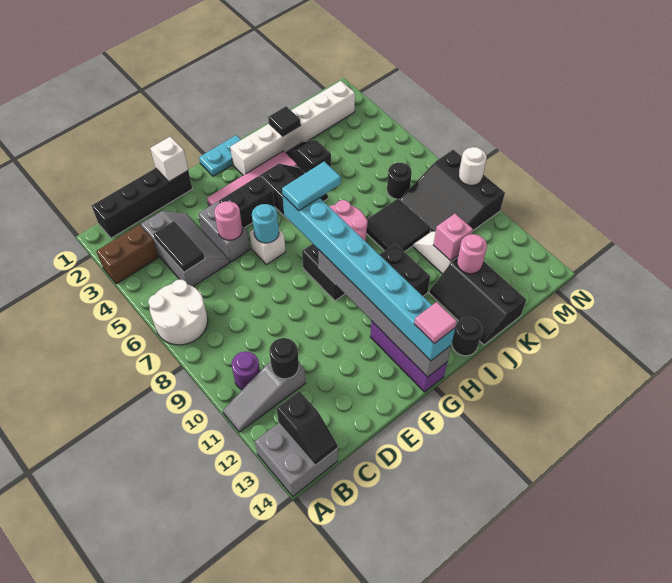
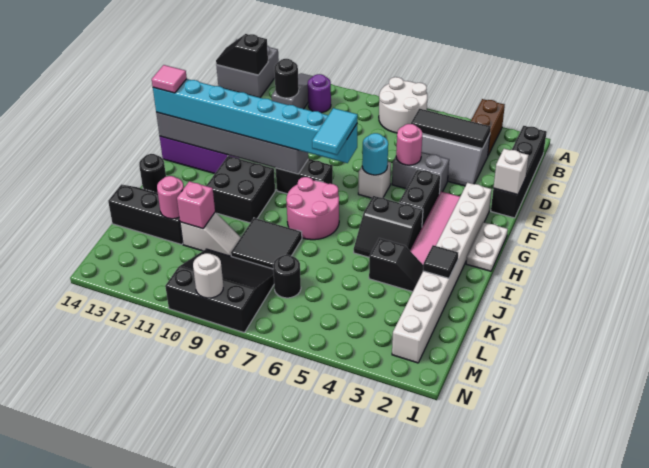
black 1x2 tile [153,221,205,272] -> black 1x3 tile [411,109,491,149]
cyan 1x2 plate [199,135,241,176] -> white 1x2 plate [466,222,508,271]
white 1x6 brick [230,81,355,175] -> white 1x8 brick [392,182,492,363]

